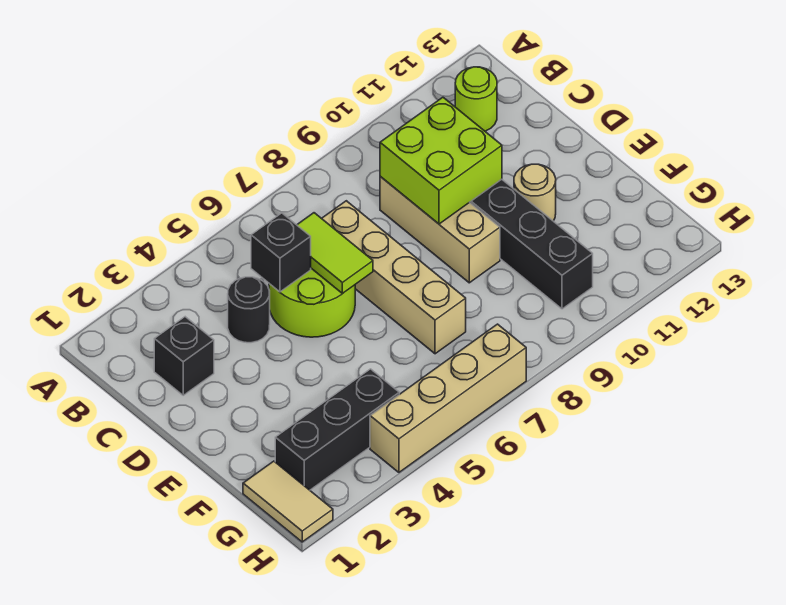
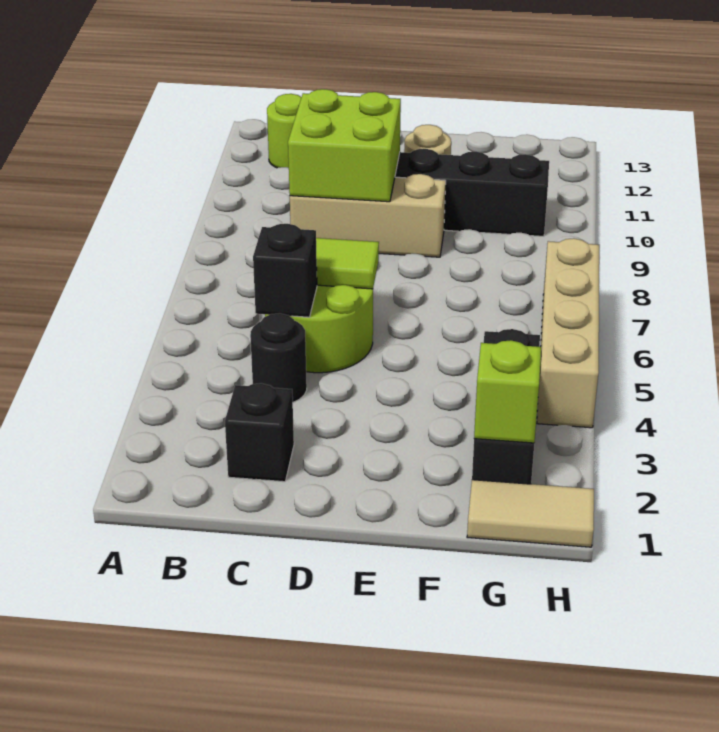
tan 1x4 brick [322,201,466,354] -> none
none -> lime 1x1 brick [474,340,541,443]

